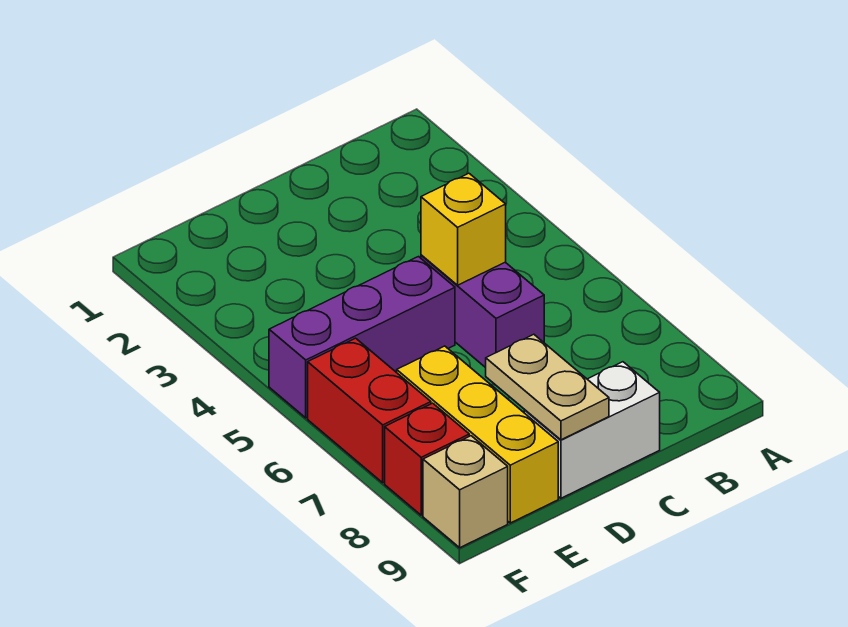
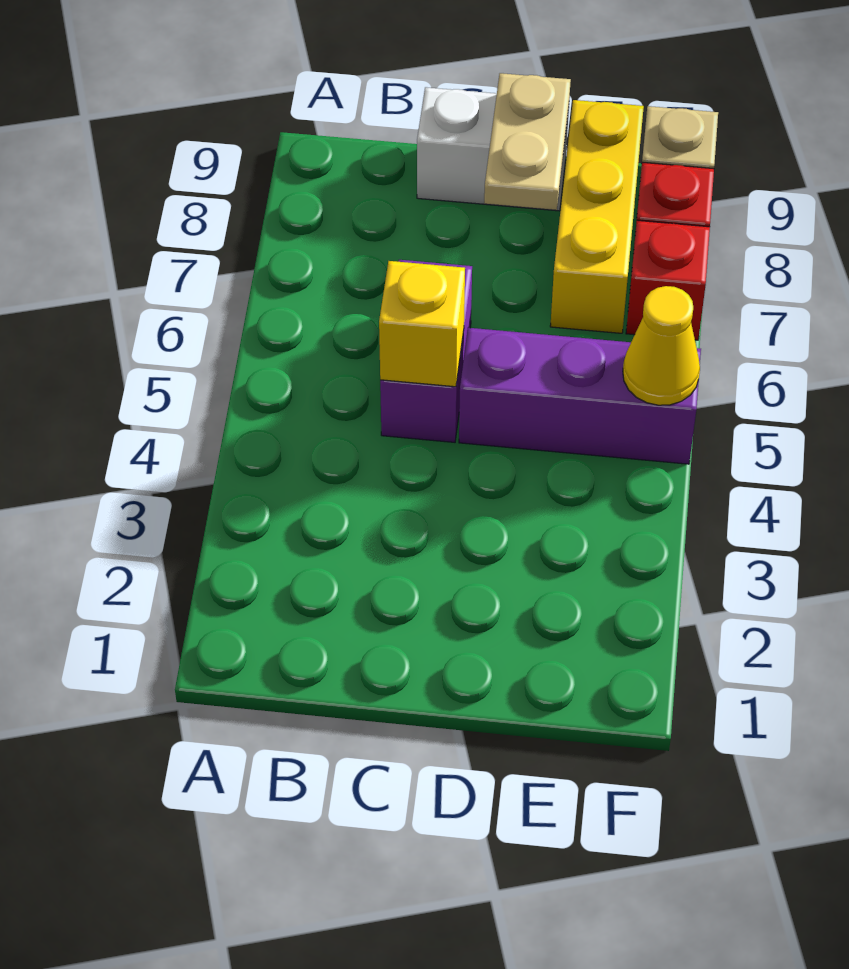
none -> yellow 1x1 cone [623,286,700,405]
red 1x2 brick [308,338,431,483] -> red 1x1 brick [626,220,710,340]

